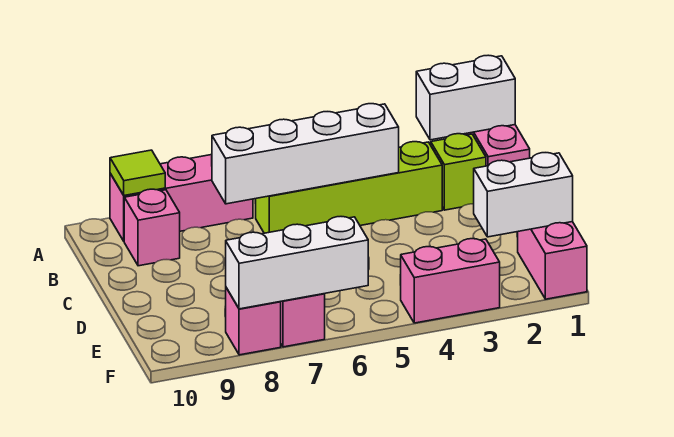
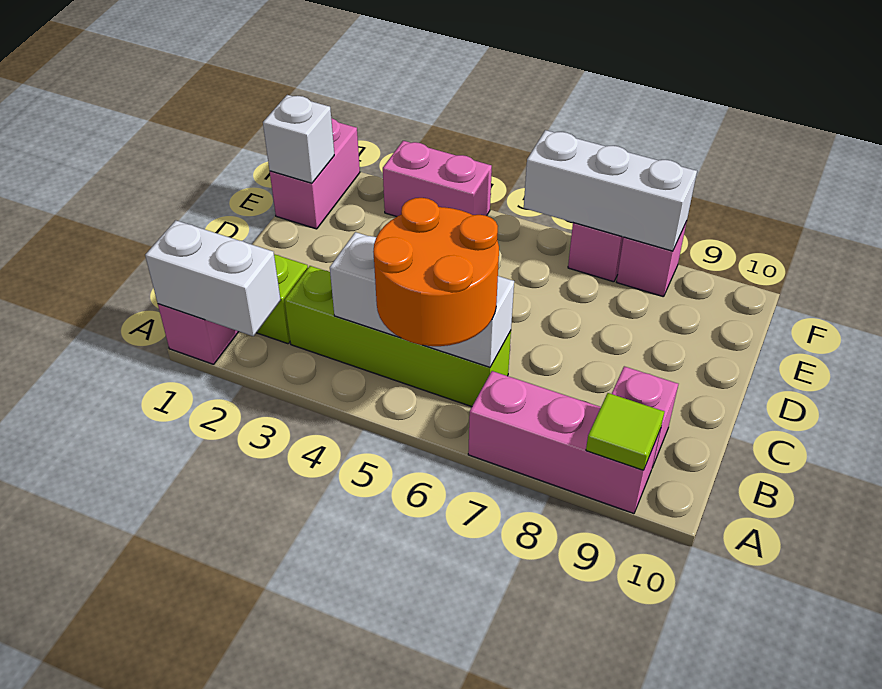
none -> orange 2x2 round brick [373,198,499,346]
white 1x4 brick [212,104,399,204] -> white 1x3 brick [330,232,514,367]
white 1x2 brick [474,153,573,237] -> white 1x1 brick [263,95,334,183]

